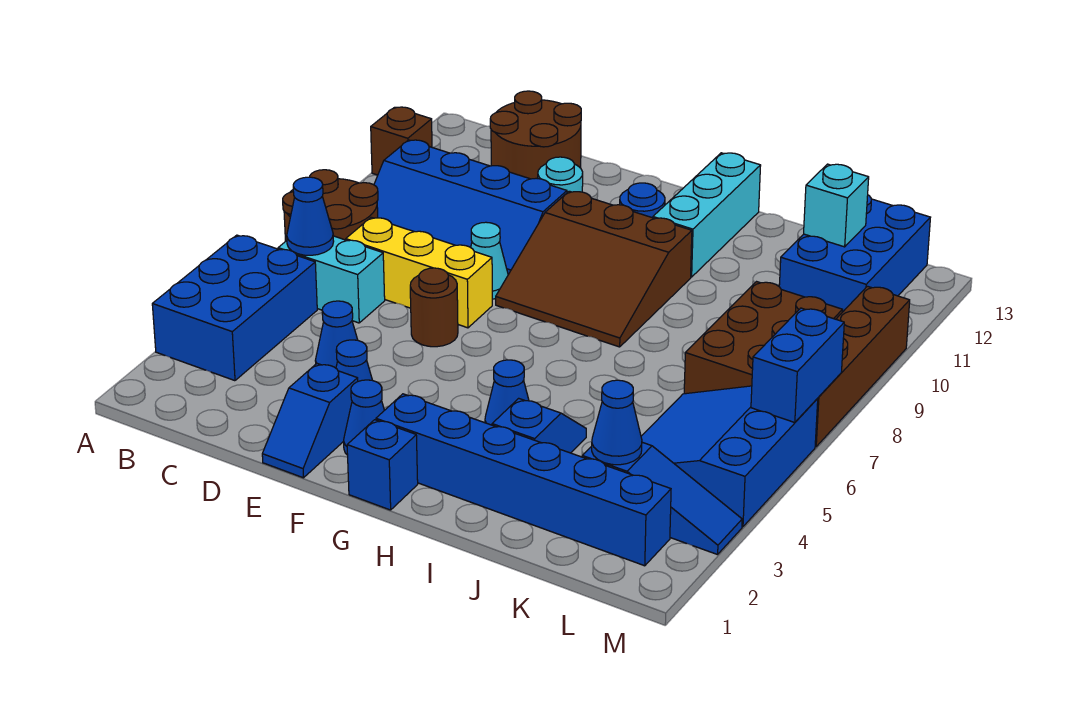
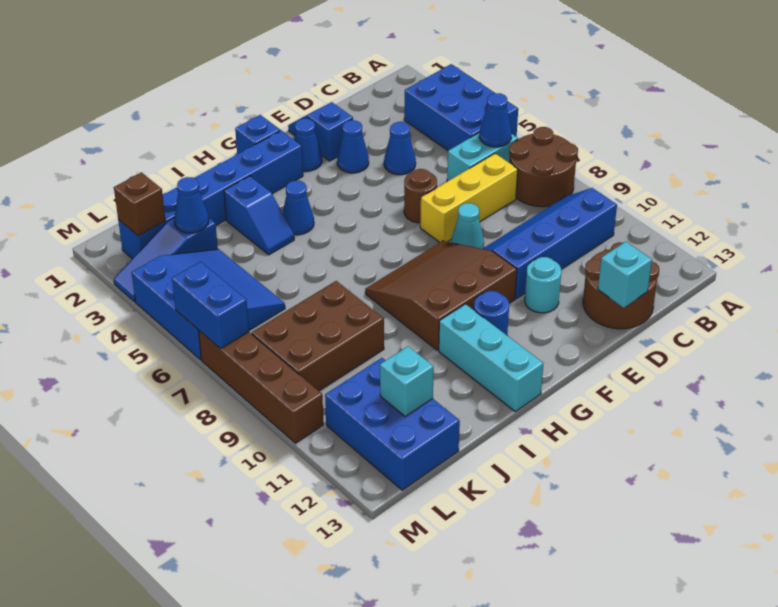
brown 1x1 brick [371,107,432,175] -> brown 1x1 brick moved to [114,172,166,236]
none -> cyan 1x1 brick [598,242,652,308]
brown 2x3 brick [684,282,842,394] -> brown 2x3 brick turned to [252,281,384,391]

